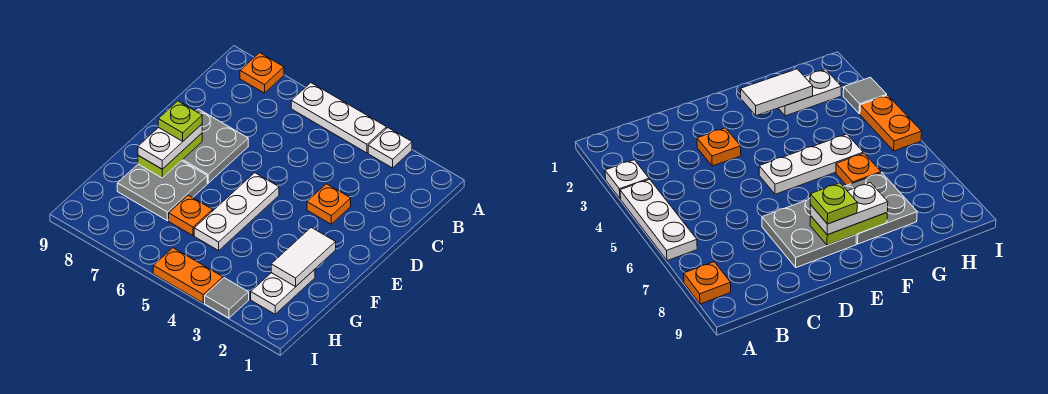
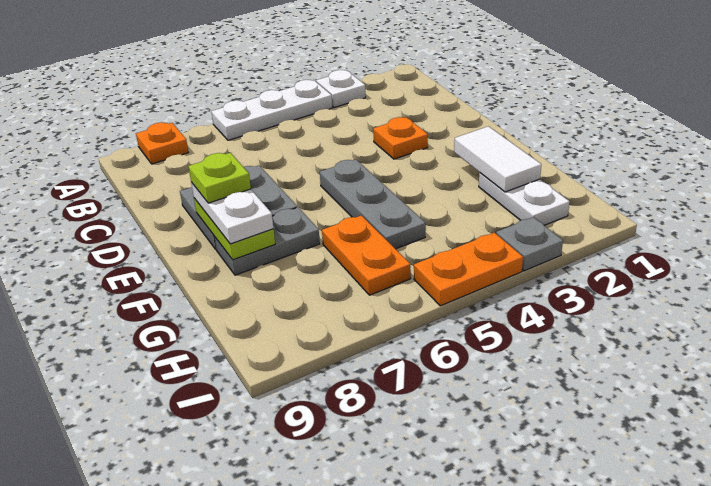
white 1x3 plate [194,173,279,250] -> grey 1x3 plate [320,159,426,249]
grey 2x2 plate [117,161,207,221] -> grey 1x2 plate [215,207,320,275]
orange 1x1 plate [169,195,213,235] -> orange 1x2 plate [322,215,411,295]
grey 1x1 tile [205,278,249,318] -> grey 1x1 plate [496,217,563,271]

